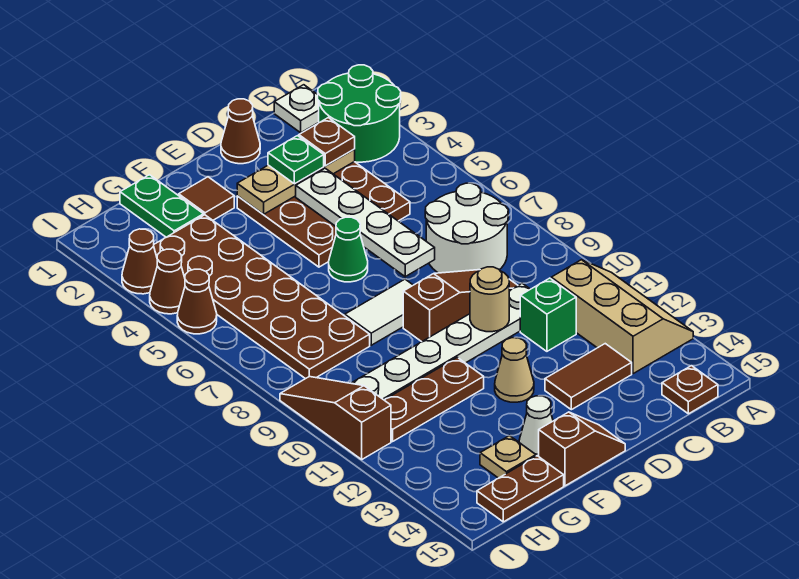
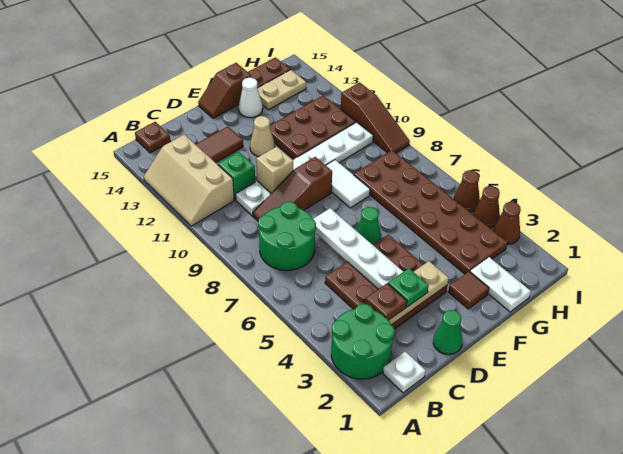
white 2x2 round brick [425,183,508,273] -> green 2x2 round brick [258,202,316,270]
brown 1x1 cone [221,99,260,164] -> green 1x1 cone [433,310,462,355]
tan 1x1 round brick [470,267,509,332] -> tan 1x1 brick [256,146,293,193]
white 1x2 tile [345,279,413,345] -> white 1x2 tile turned to [326,160,370,208]
brown 1x3 plate [385,357,484,442] -> brown 2x3 plate [270,96,356,159]
green 1x2 plate [120,175,204,237] -> white 1x2 plate [470,257,531,312]
tan 1x1 plate [480,436,536,478] -> tan 1x2 plate [257,70,306,110]

